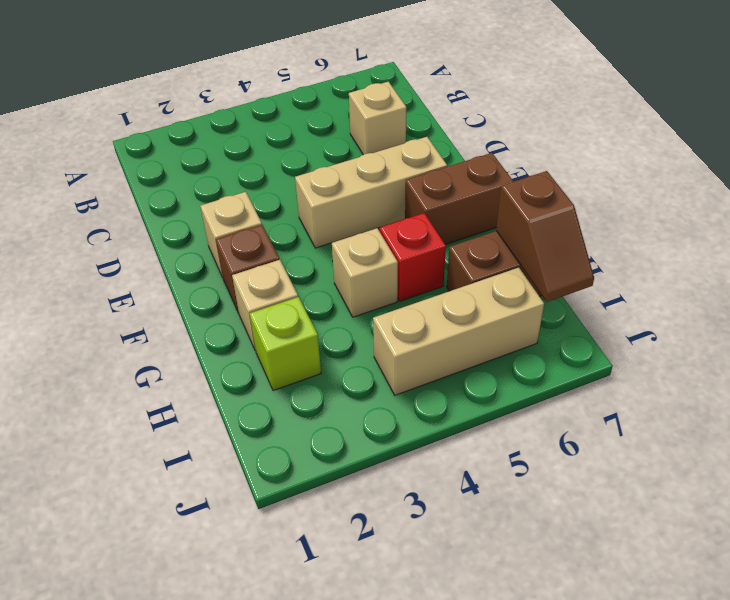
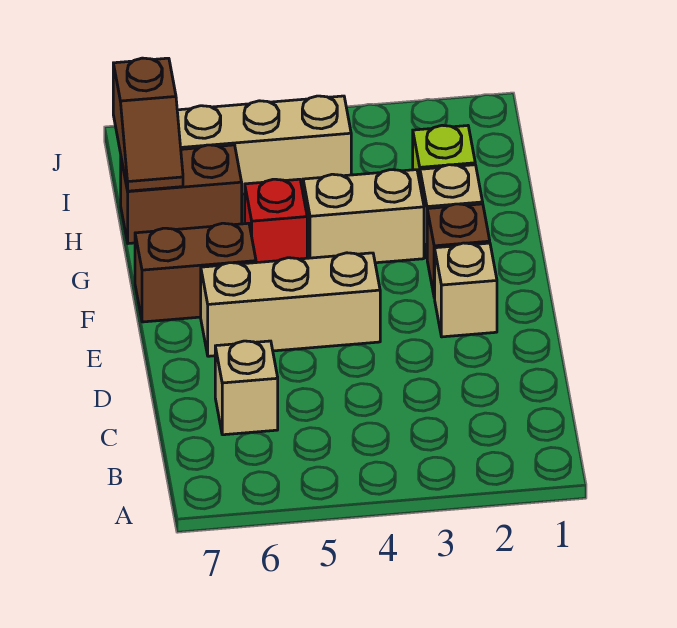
tan 1x1 brick [332,228,398,317] -> tan 1x2 brick [303,170,424,263]
brown 1x2 slope [496,171,594,302] -> brown 1x2 slope turned to [113,58,183,191]

